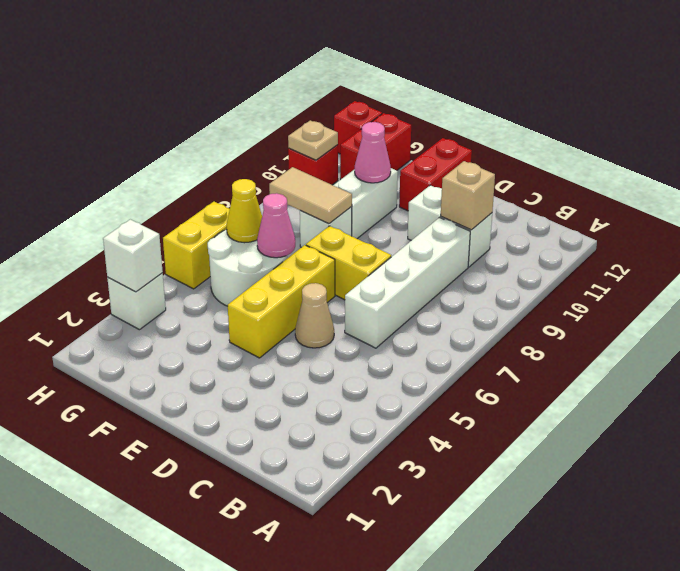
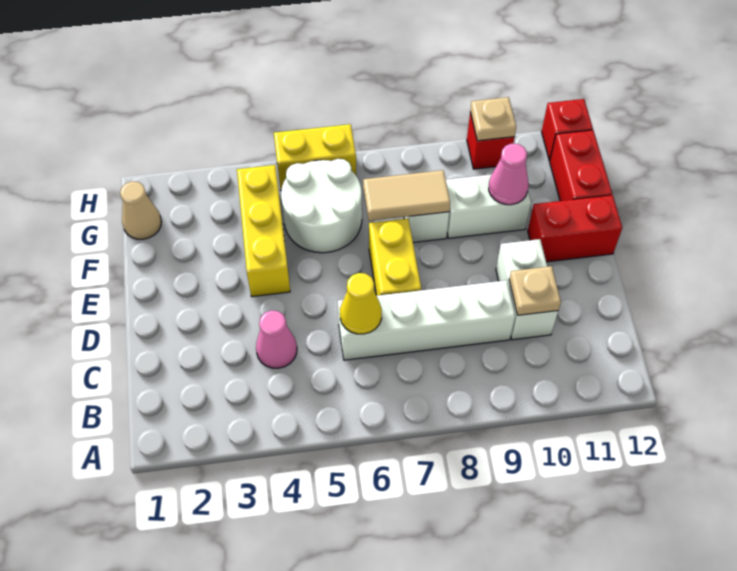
tan 1x1 brick [441,161,495,230] -> tan 1x1 plate [509,266,561,315]
tan 1x1 cone [295,283,334,348] -> tan 1x1 cone moved to [120,181,162,239]
yellow 1x3 brick [228,245,335,358] -> yellow 1x3 brick turned to [237,165,290,297]
pink 1x1 cone [257,193,295,258] -> pink 1x1 cone moved to [256,310,297,368]
tan 1x2 tile [269,167,352,224] -> tan 1x2 tile turned to [363,170,450,221]
yellow 1x1 cone [227,179,262,243] -> yellow 1x1 cone moved to [340,273,382,334]
red 1x2 brick [340,113,411,180] -> red 1x2 brick turned to [550,130,612,201]
white 1x1 brick [107,273,166,330] -> none
white 1x1 brick [103,219,163,292] -> none

